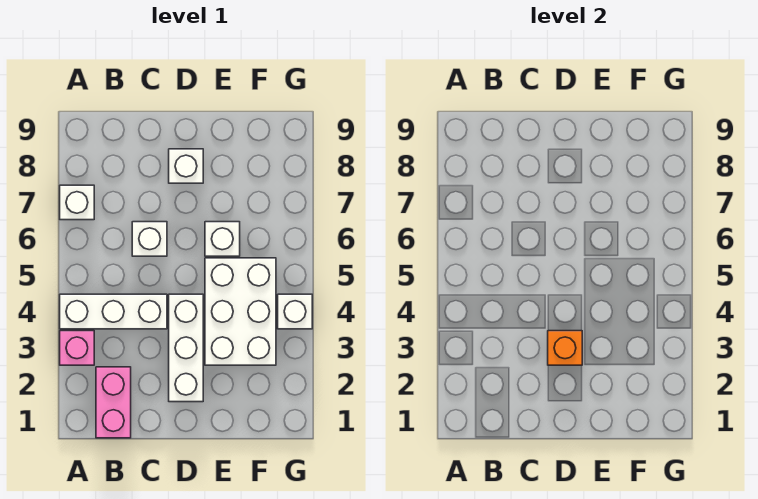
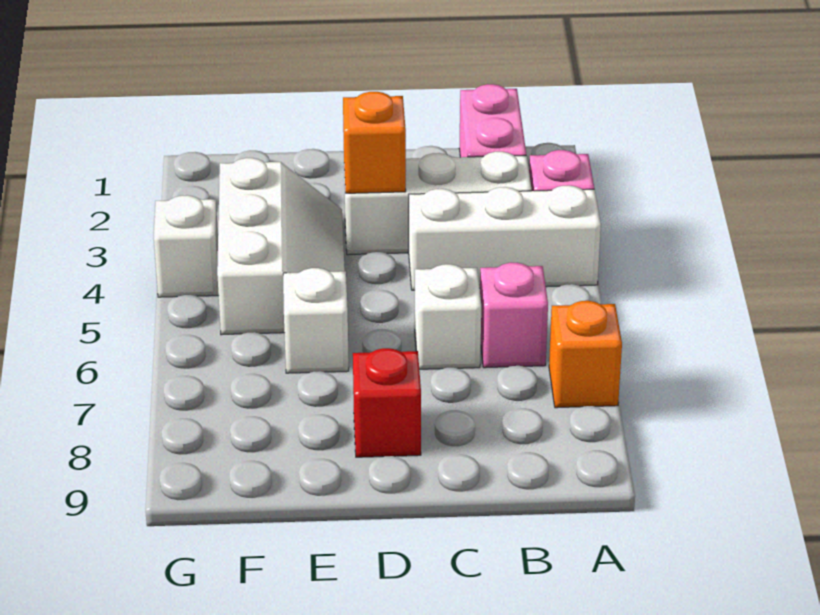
white 1x1 brick [60,185,94,220] -> orange 1x1 brick [549,301,622,408]
none -> pink 1x1 brick [480,263,548,368]
white 1x3 brick [169,294,203,402] -> white 1x3 brick turned to [344,152,532,255]
white 1x1 brick [169,149,203,183] -> red 1x1 brick [353,348,421,457]
white 2x3 brick [205,258,276,365] -> white 2x3 slope [217,158,345,335]

